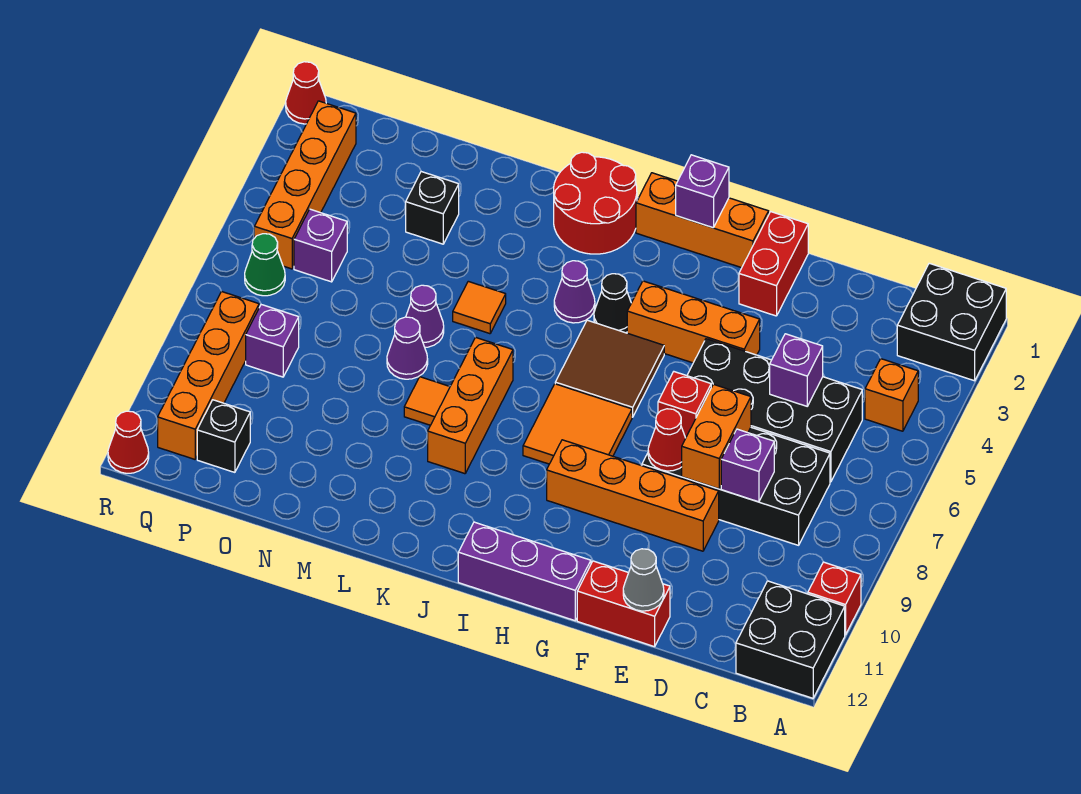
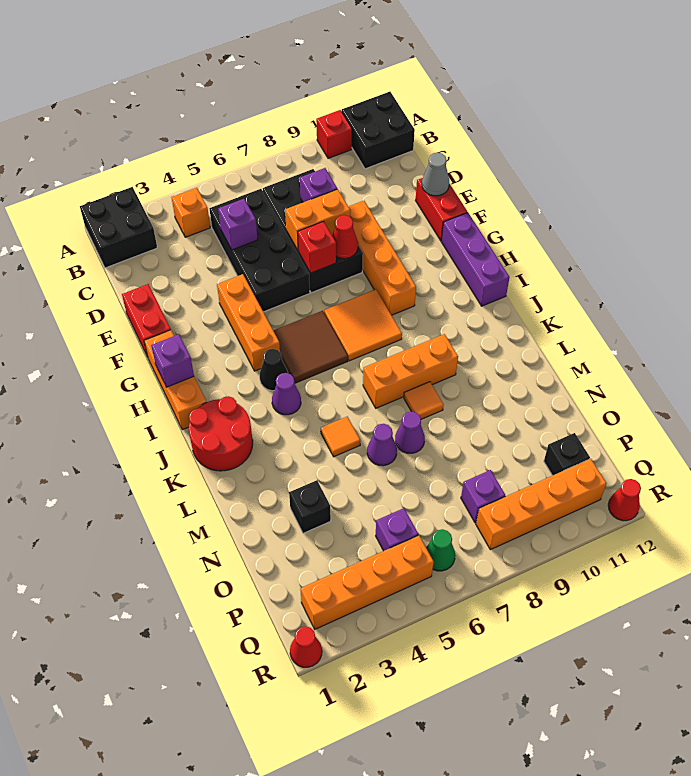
red 1x2 brick [739,212,808,316] -> red 1x2 brick turned to [122,284,171,357]

